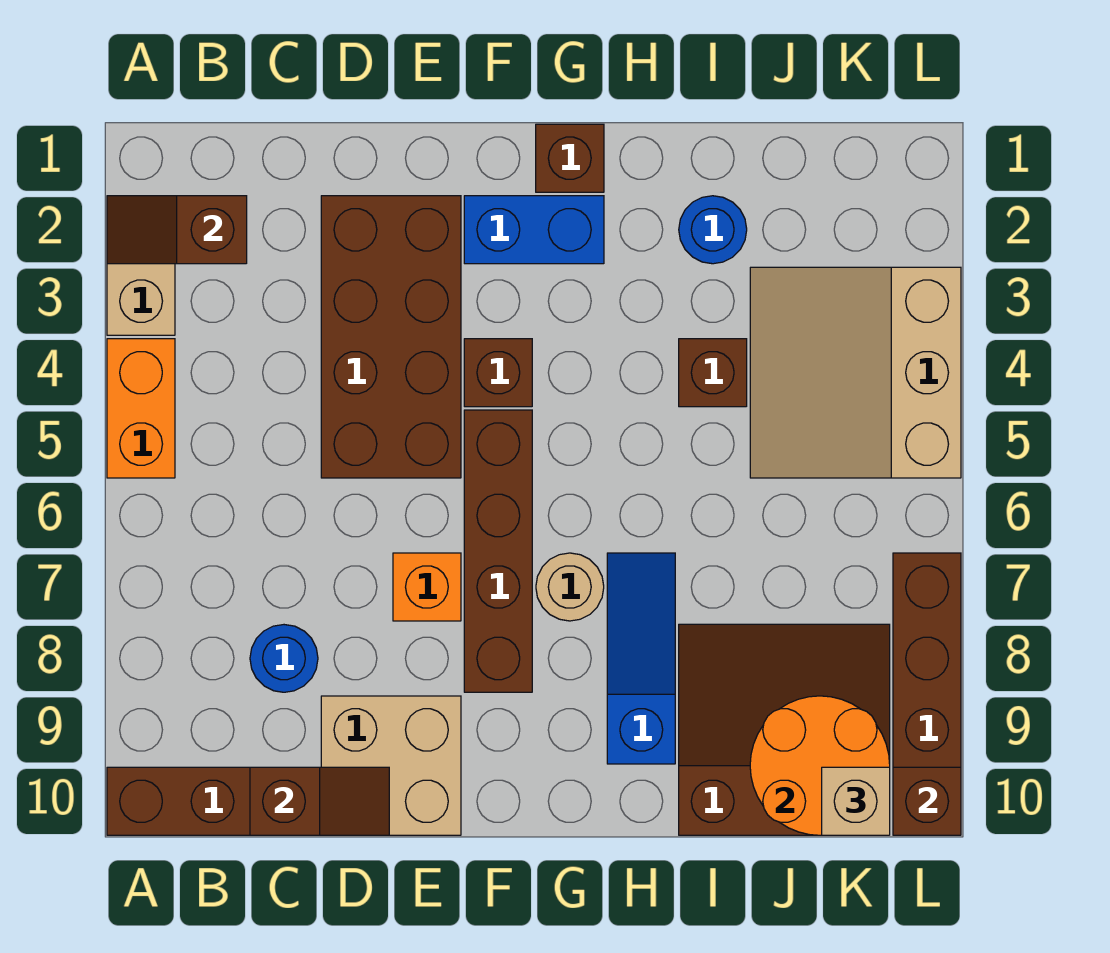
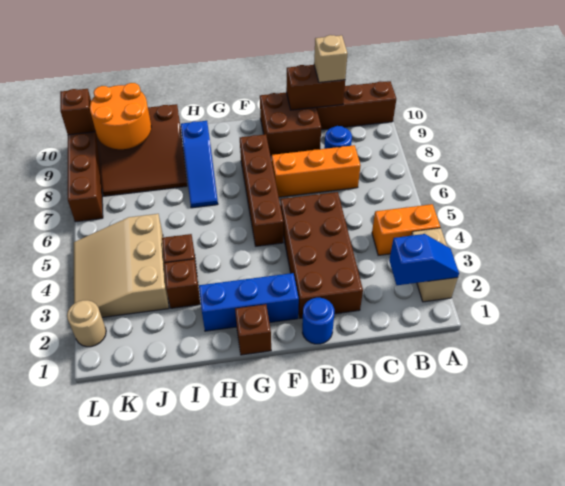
brown 1x2 slope [107,196,247,264] -> blue 1x2 slope [389,234,459,285]
orange 1x2 brick [107,339,175,478] -> orange 1x2 brick turned to [372,204,440,255]
brown 1x2 slope [250,767,389,835] -> brown 1x2 brick [286,65,345,110]
tan 2x2 brick [321,696,461,835] -> brown 2x2 brick [260,92,321,156]
orange 1x1 brick [393,553,461,621] -> orange 1x3 brick [272,145,361,197]
blue 1x2 brick [464,196,604,264] -> blue 1x3 brick [199,273,299,331]
brown 1x1 brick [464,339,532,407] -> brown 1x1 brick moved to [164,259,200,308]
tan 1x1 round brick [536,553,604,621] -> tan 1x1 round brick moved to [67,300,106,347]
blue 1x1 round brick [679,196,747,264] -> blue 1x1 round brick moved to [302,298,334,344]
tan 3x3 slope [750,267,961,478] -> tan 3x3 slope turned to [74,214,169,317]
tan 1x1 brick [822,767,890,835] -> tan 1x1 brick moved to [314,35,348,82]

